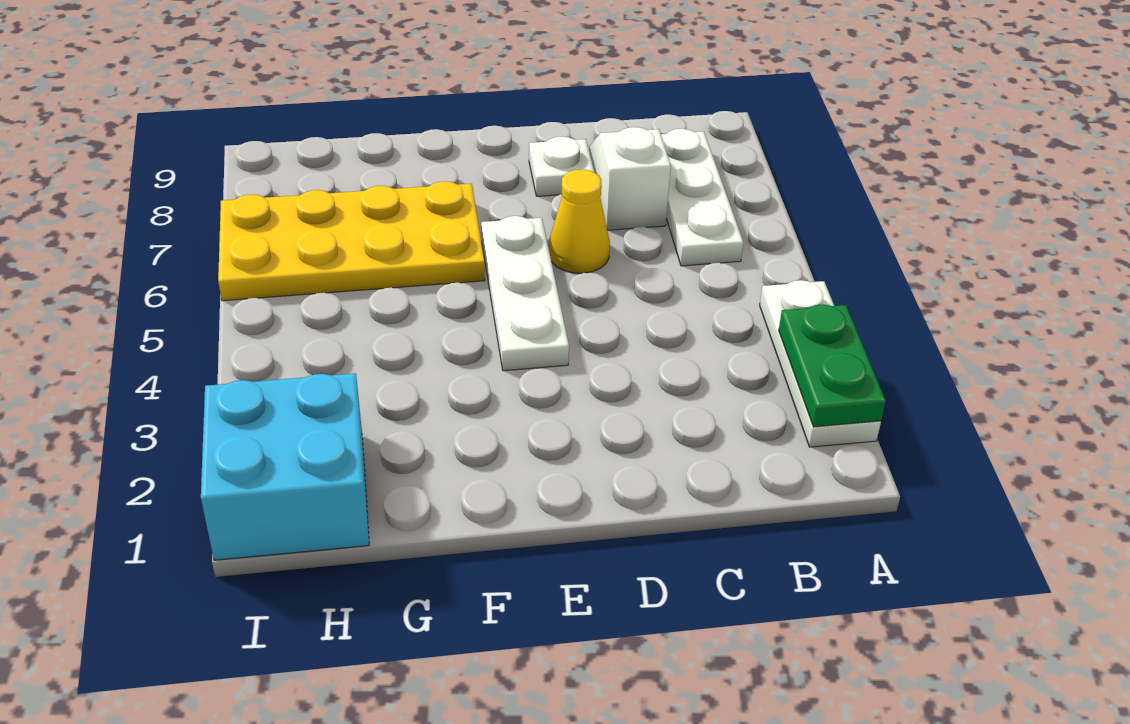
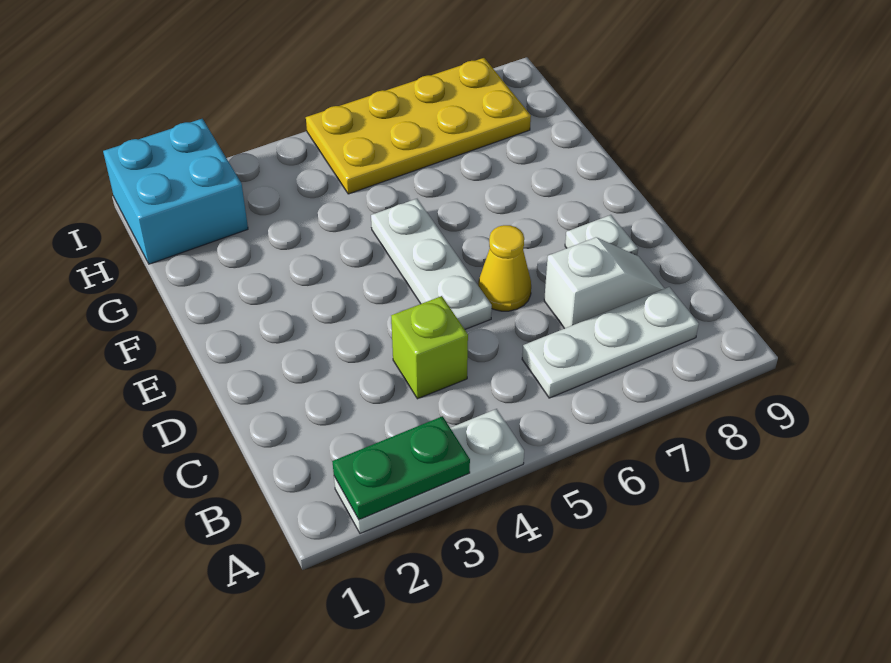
none -> lime 1x1 brick [391,296,468,399]
white 1x3 plate [481,216,569,371] -> white 1x3 plate turned to [371,199,492,329]
yellow 2x4 plate [218,181,485,301] -> yellow 2x4 plate turned to [306,58,531,194]

